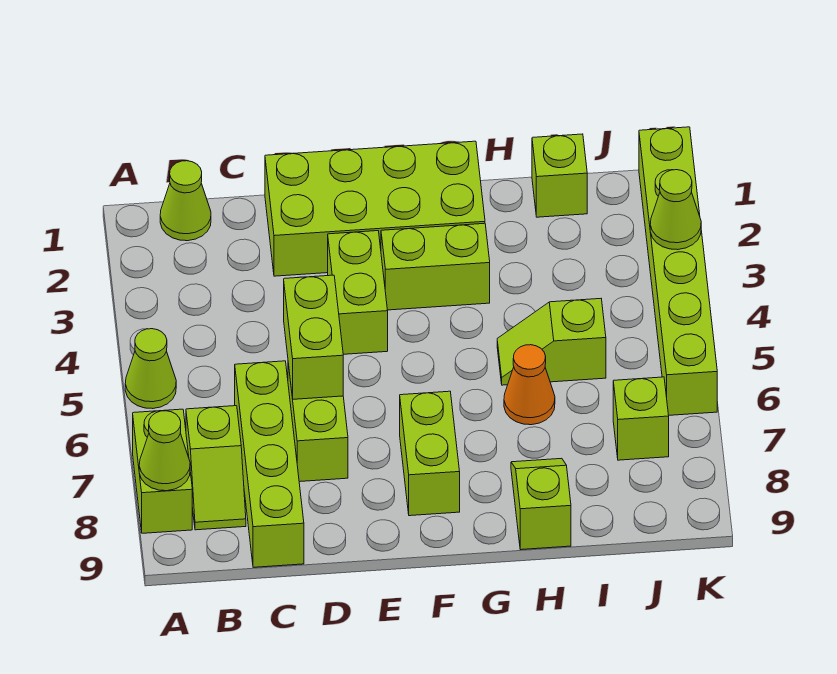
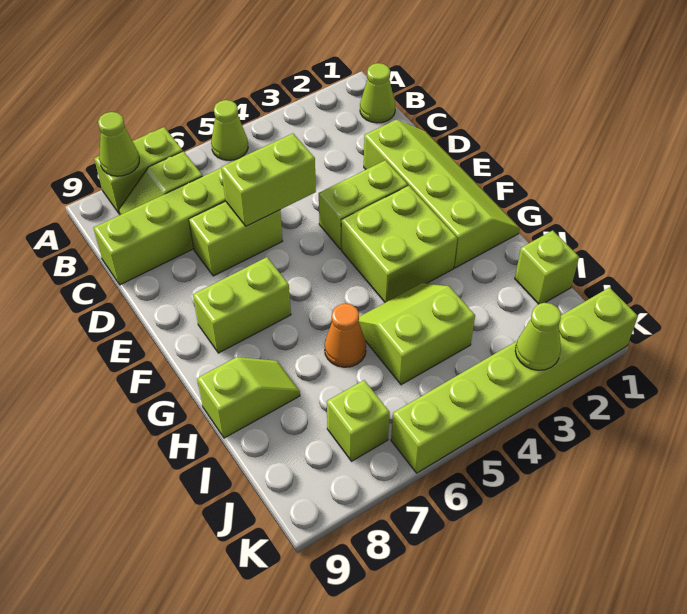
lime 2x4 brick [265,141,485,276] -> lime 2x4 slope [364,120,520,268]
lime 1x2 brick [381,223,490,310] -> lime 2x2 brick [341,186,457,302]
lime 1x2 slope [497,299,606,385] -> lime 2x2 slope [359,283,475,385]

